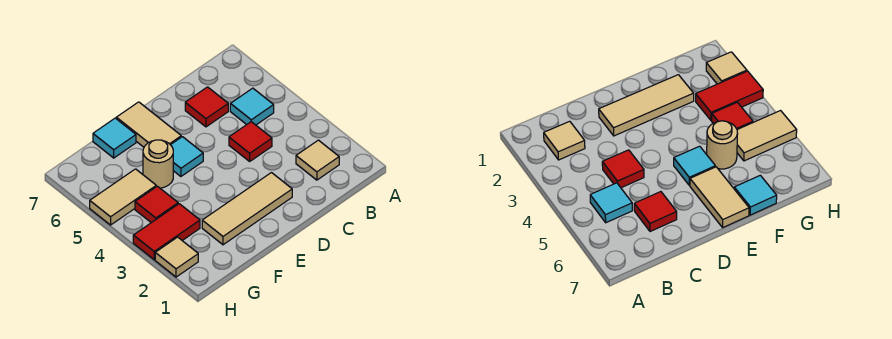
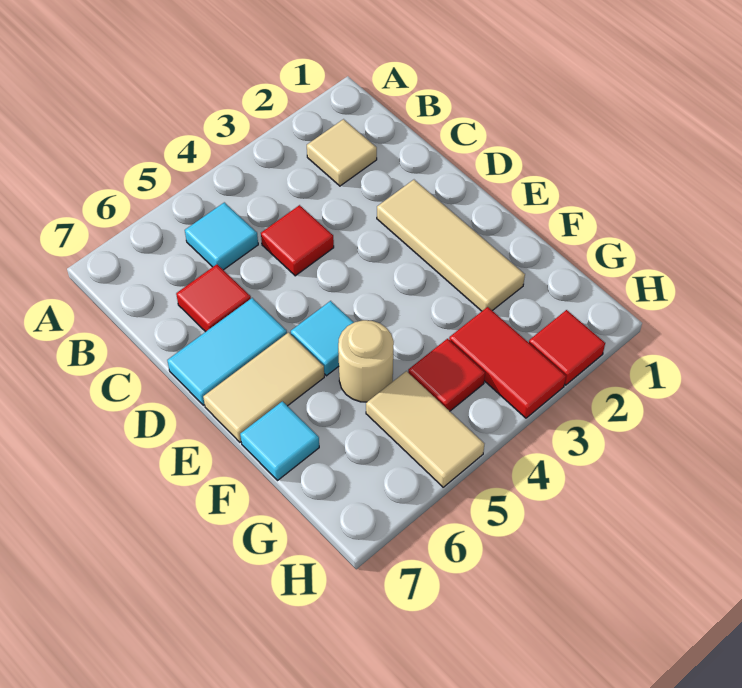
none -> cyan 1x2 tile [167,298,287,405]
tan 1x1 tile [155,237,198,277] -> red 1x1 tile [529,310,605,385]

